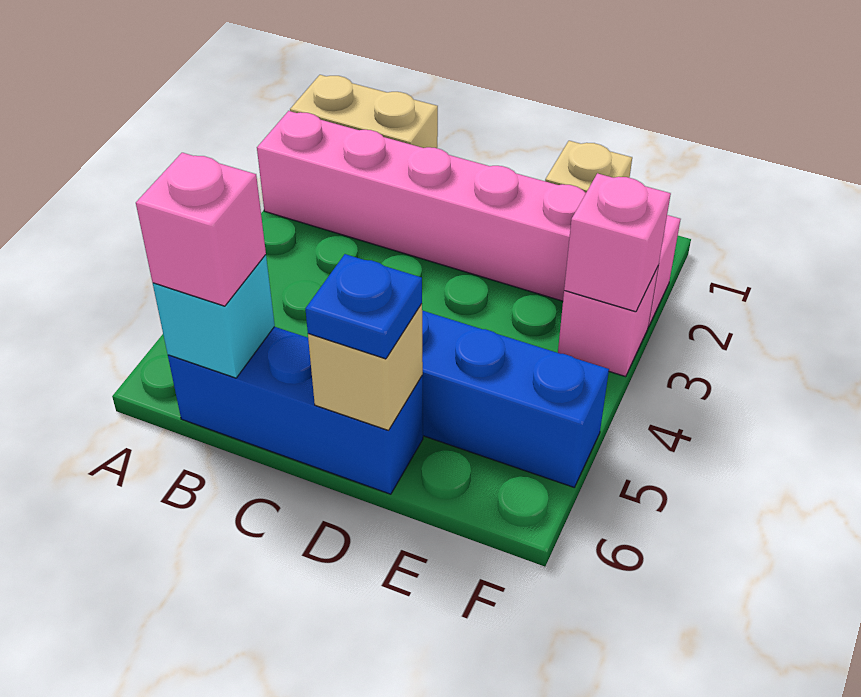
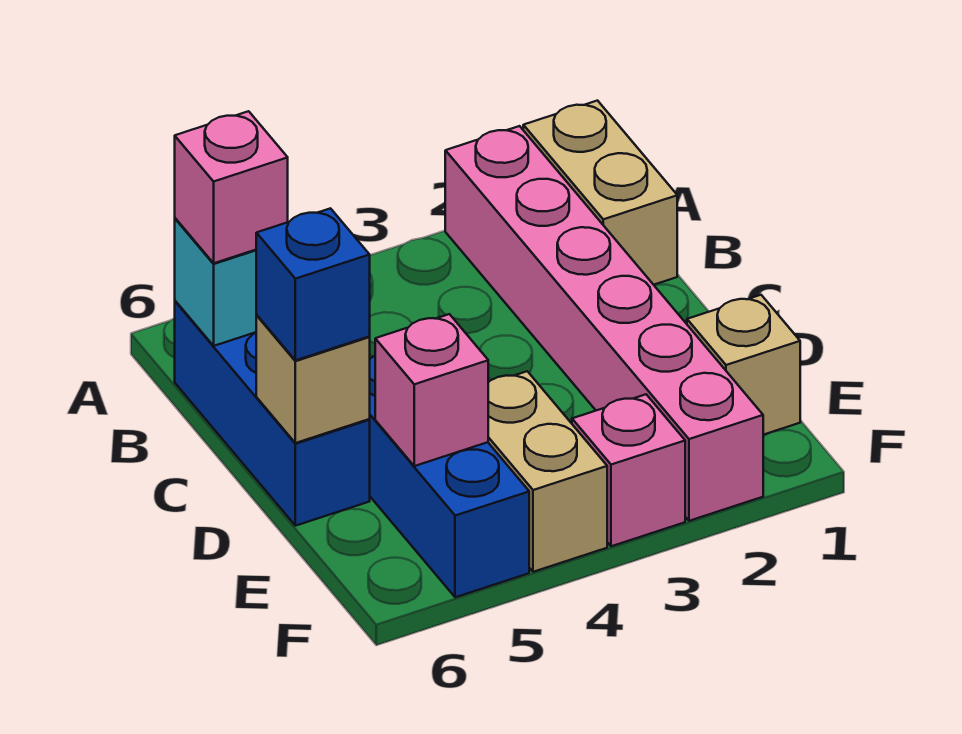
blue 1x1 plate [305,254,422,359] -> blue 1x1 brick [256,208,370,360]
none -> tan 1x2 brick [488,371,607,572]
pink 1x1 brick [564,173,671,312] -> pink 1x1 brick moved to [375,314,488,466]

